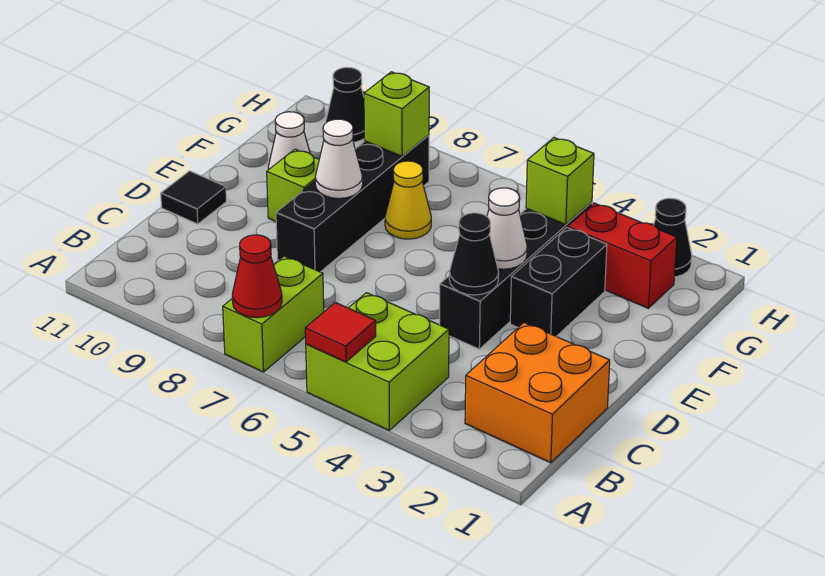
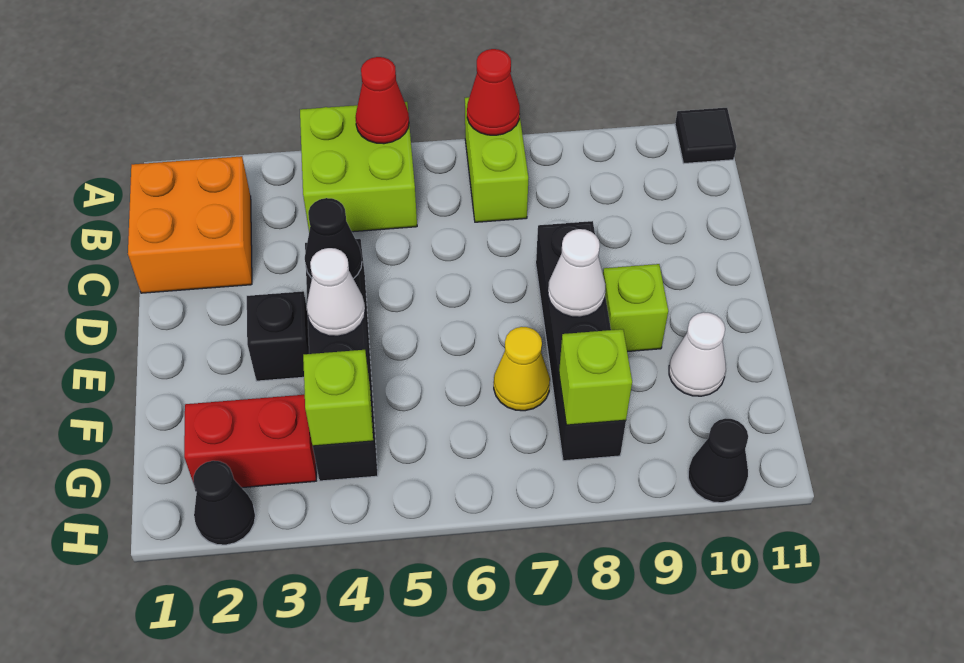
red 1x1 tile [305,303,376,362] -> red 1x1 cone [355,57,409,144]
black 1x1 tile [161,171,226,224] -> black 1x1 tile moved to [675,108,736,163]
black 1x2 brick [510,228,607,336] -> black 1x1 brick [247,291,309,381]

